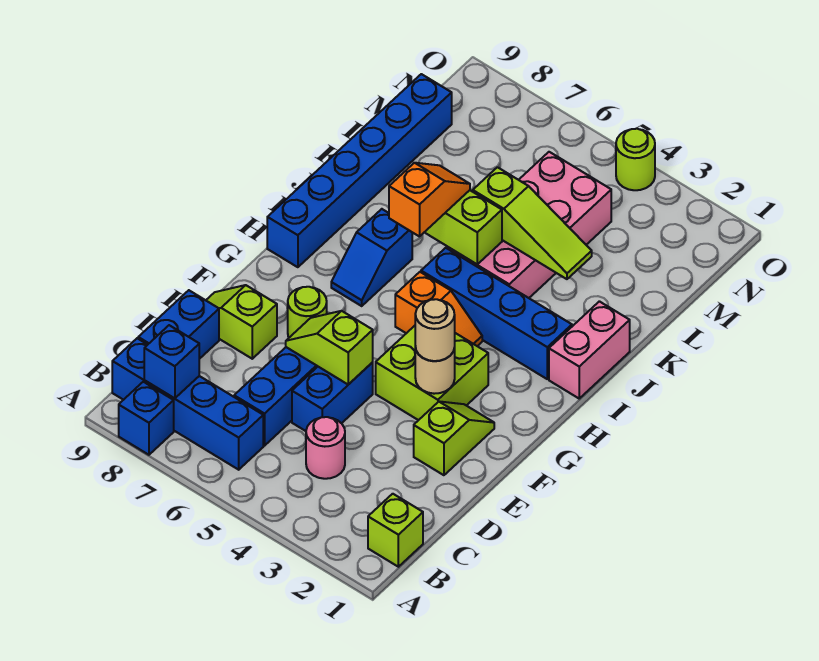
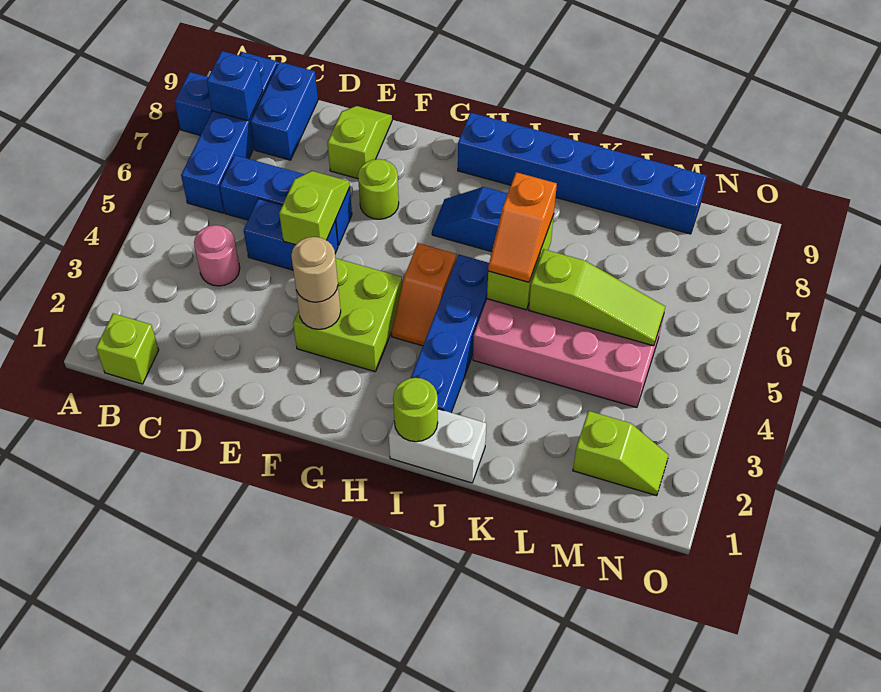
blue 1x2 brick [138,290,219,359] -> blue 1x2 brick turned to [251,62,318,160]
lime 1x2 slope [414,402,494,475] -> lime 1x2 slope moved to [573,411,669,496]
pink 1x2 brick [549,301,630,398] -> white 1x2 brick [389,409,486,483]
orange 1x2 slope [389,163,470,237] -> orange 1x2 slope turned to [488,172,557,282]
lime 1x3 slope [473,167,592,279] -> lime 1x3 slope turned to [529,249,665,346]
lime 1x1 round brick [616,129,655,190] -> lime 1x1 round brick moved to [393,378,438,442]

